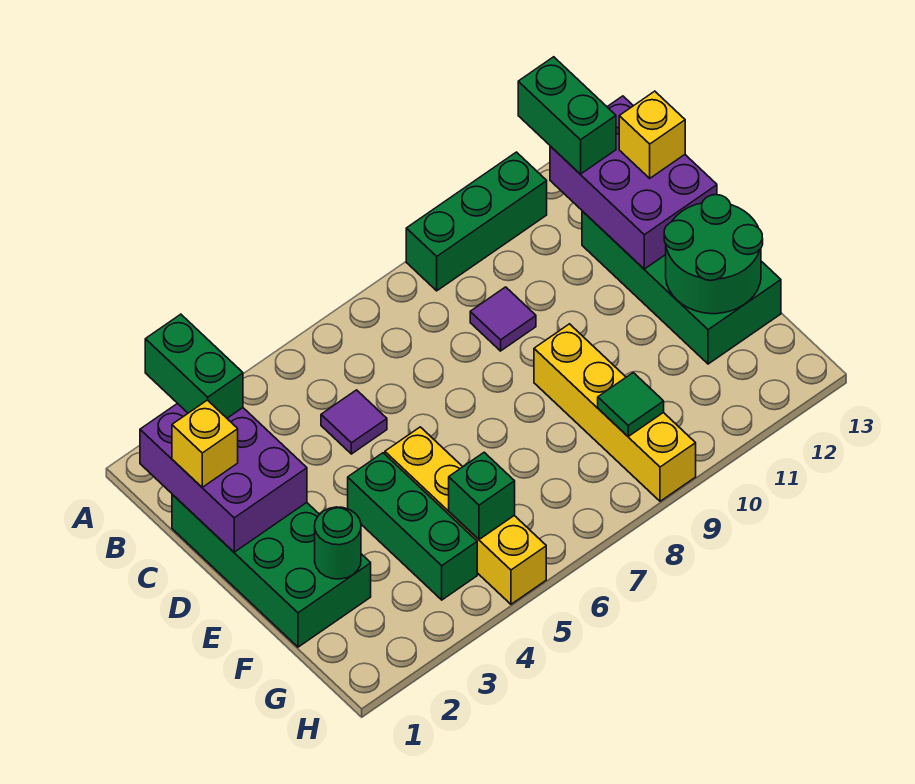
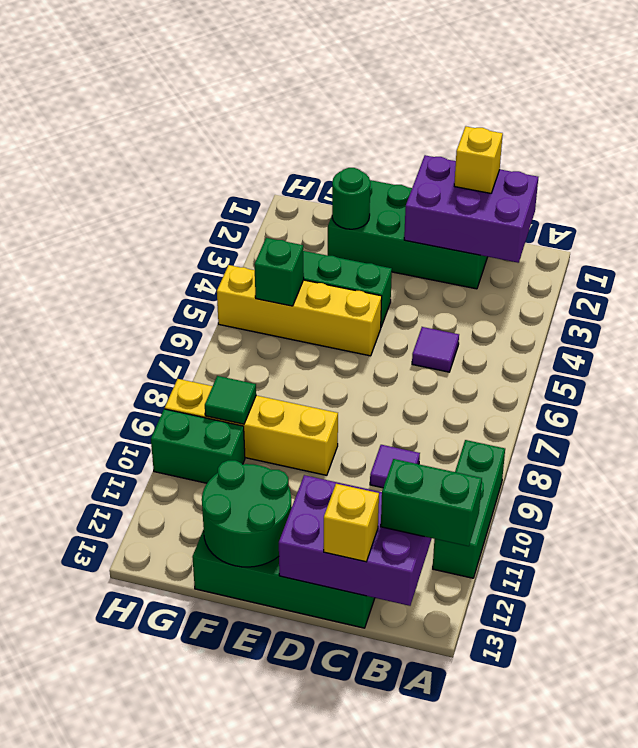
green 1x2 brick [145,314,243,418] -> green 1x2 brick moved to [151,409,245,483]

